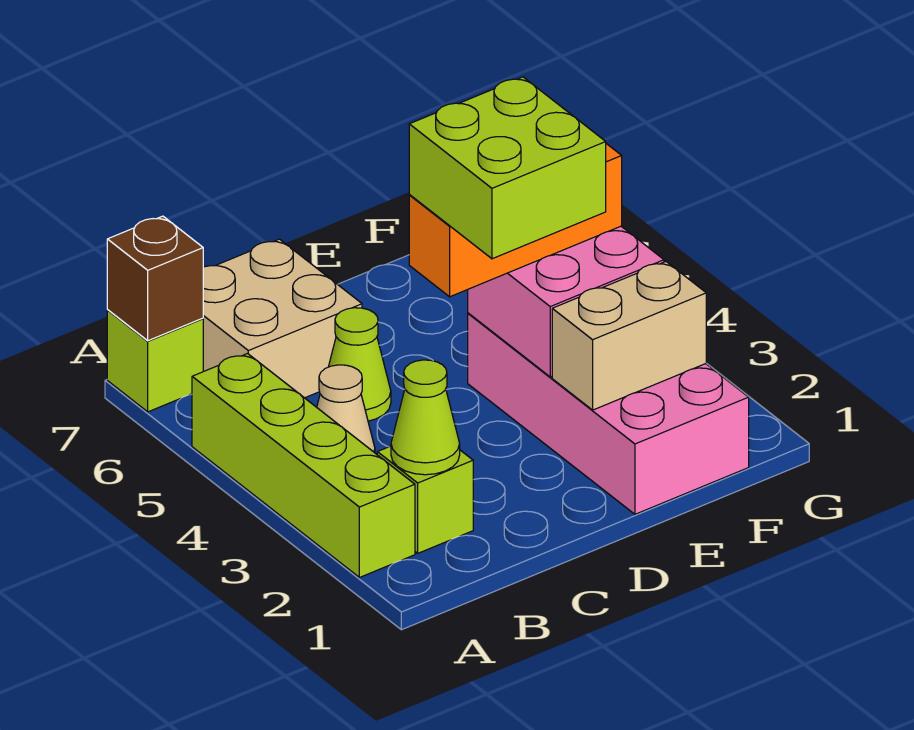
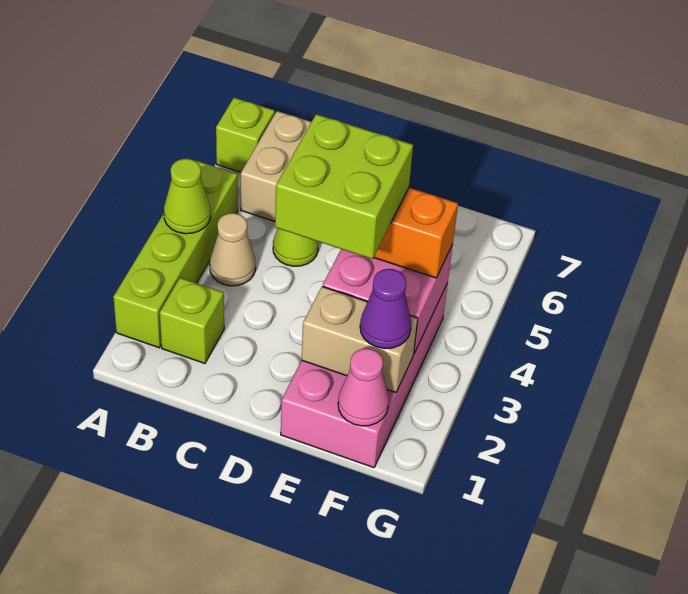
brown 1x1 brick [107,216,203,341] -> none
lime 1x1 cone [391,360,460,475] -> lime 1x1 cone moved to [164,159,211,234]
none -> pink 1x1 cone [338,348,389,426]
none -> purple 1x1 cone [360,269,411,349]

